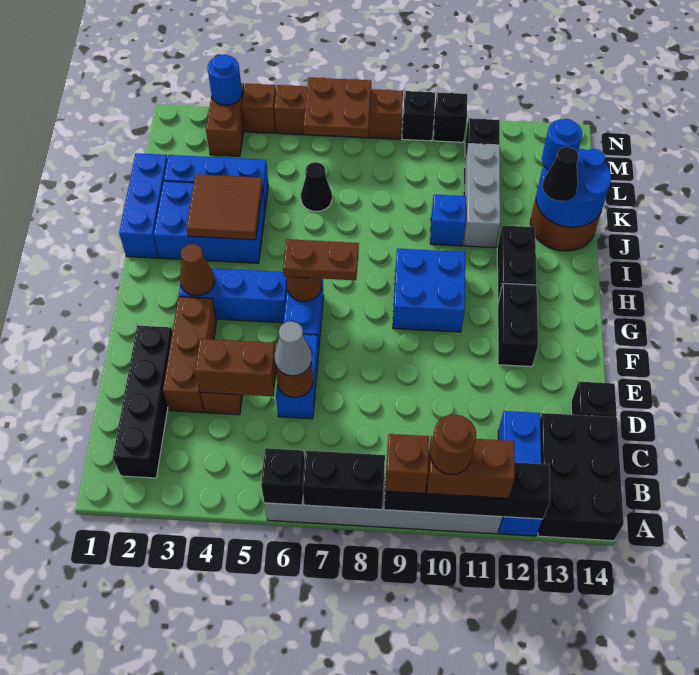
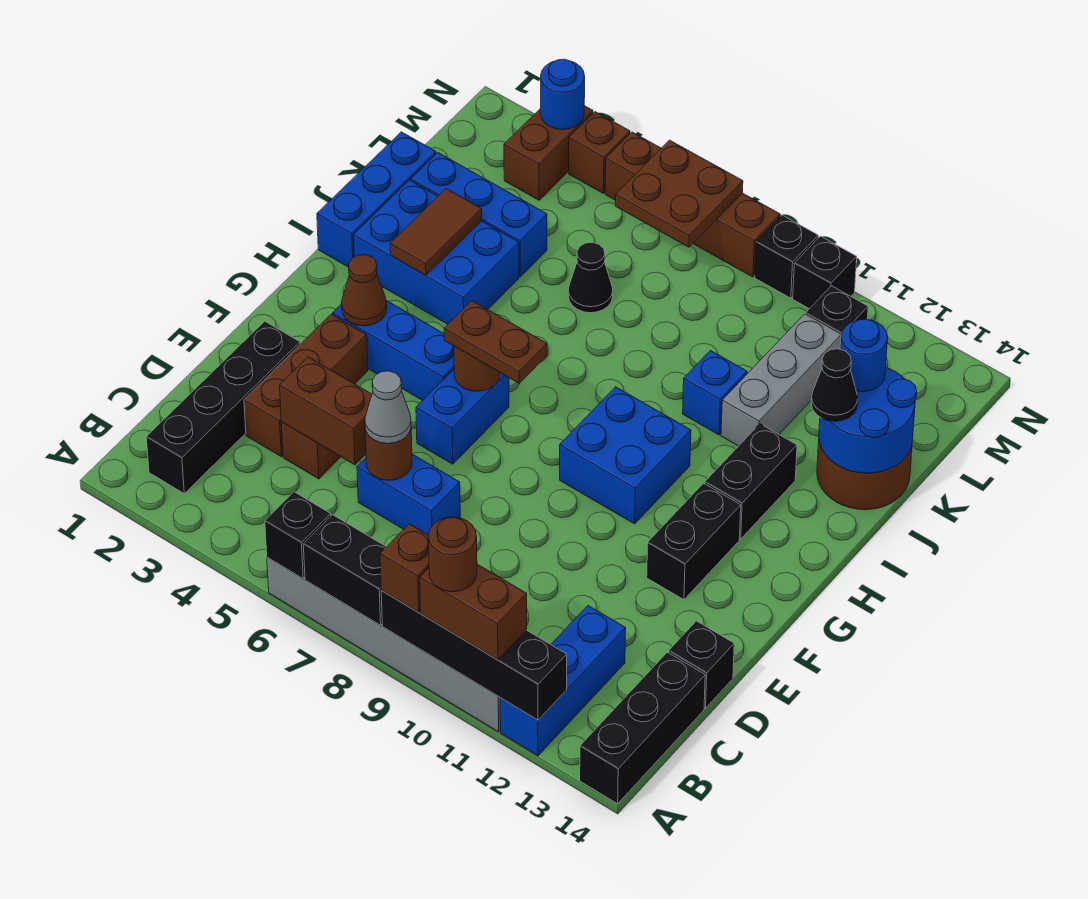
black 2x3 brick [538,413,624,541] -> black 1x3 brick [580,652,705,804]
blue 1x2 brick [276,334,318,419] -> blue 1x2 brick turned to [357,454,460,535]
brown 2x2 tile [187,174,263,240] -> brown 1x2 tile [390,189,482,275]

